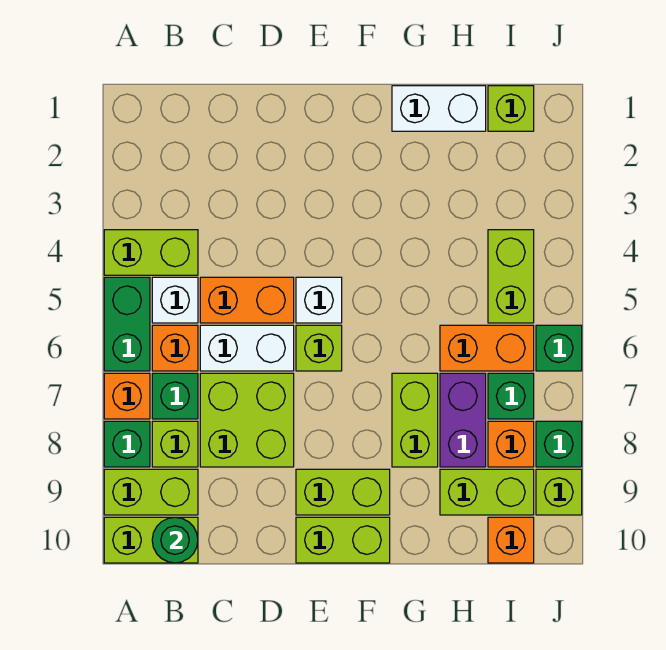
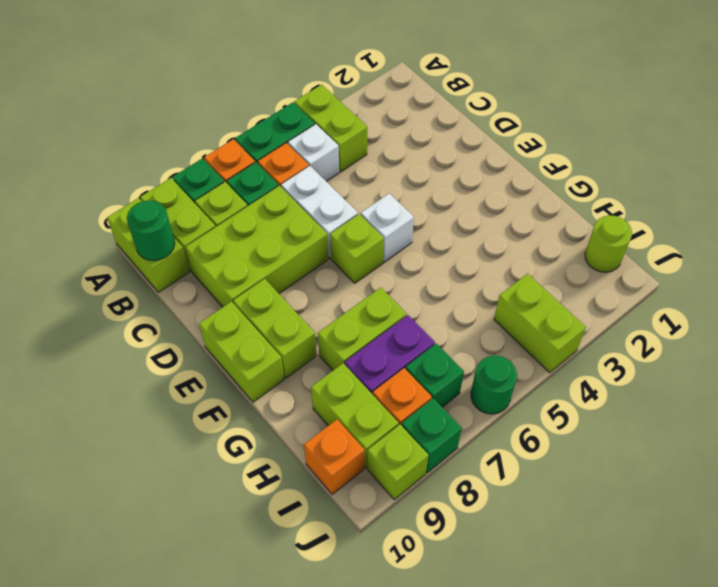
orange 1x2 brick [200,277,294,323] -> none
lime 2x2 brick [200,373,294,467] -> lime 2x3 brick [185,186,329,307]
white 1x2 brick [392,86,486,131] -> none
orange 1x2 brick [440,325,534,371] -> none
lime 1x1 brick [488,86,534,131] -> lime 1x1 round brick [585,215,632,272]
lime 1x2 brick [488,230,534,323] -> lime 1x2 brick turned to [494,274,586,373]
green 1x1 brick [536,325,582,371] -> green 1x1 round brick [471,355,517,414]

